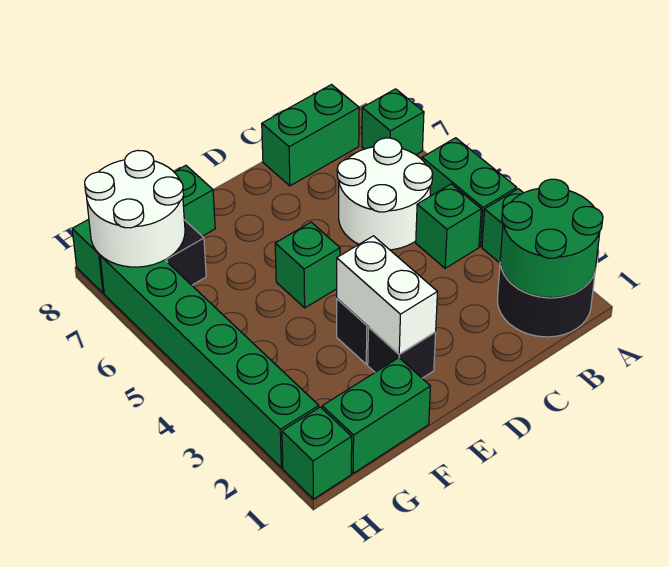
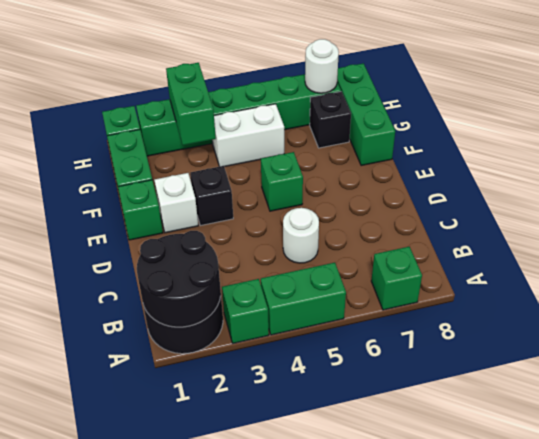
green 2x2 round brick [500,179,603,298] -> black 2x2 round brick [137,231,221,327]
green 1x1 brick [416,184,481,268] -> green 1x1 brick moved to [118,180,163,240]
white 2x2 round brick [337,138,433,250] -> white 1x1 round brick [283,208,319,263]
green 1x2 brick [262,85,359,186] -> green 1x2 brick moved to [166,63,216,145]
black 1x1 brick [368,327,436,378] -> white 1x1 brick [154,173,198,233]
white 1x2 brick [337,236,437,354] -> white 1x2 brick moved to [212,104,284,167]
white 2x2 round brick [85,151,185,267] -> white 1x1 round brick [305,39,339,93]

